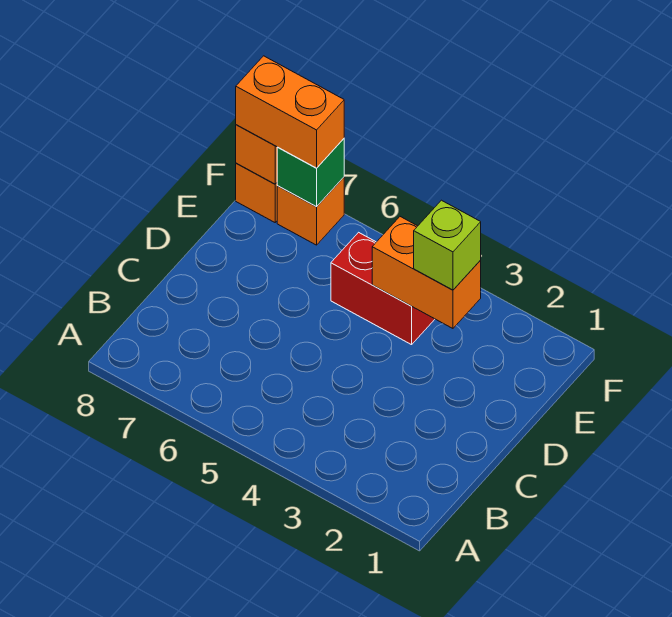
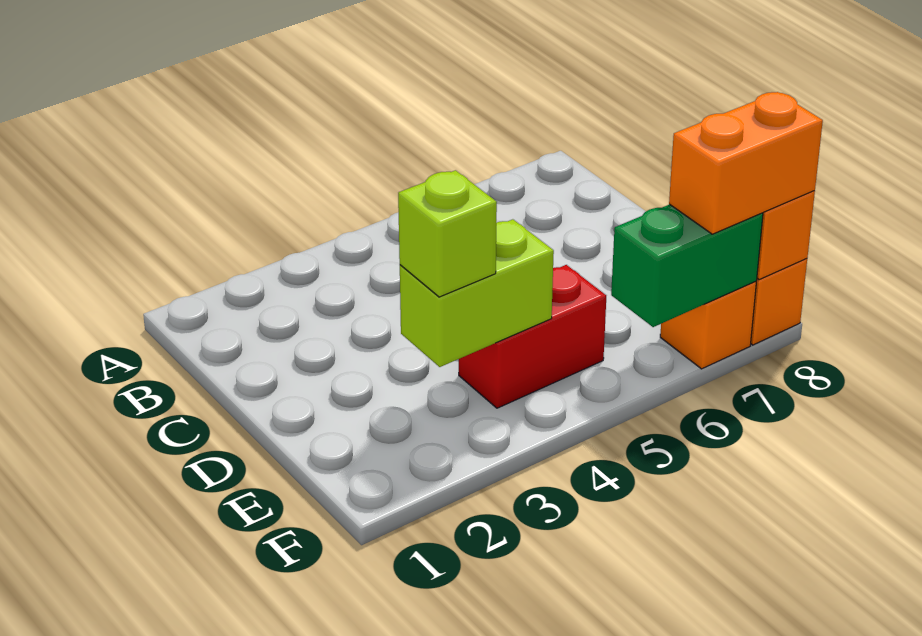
orange 1x2 brick [372,217,481,328] -> lime 1x2 brick [400,219,554,367]
green 1x1 brick [277,139,344,207] -> green 1x2 brick [611,204,763,327]

